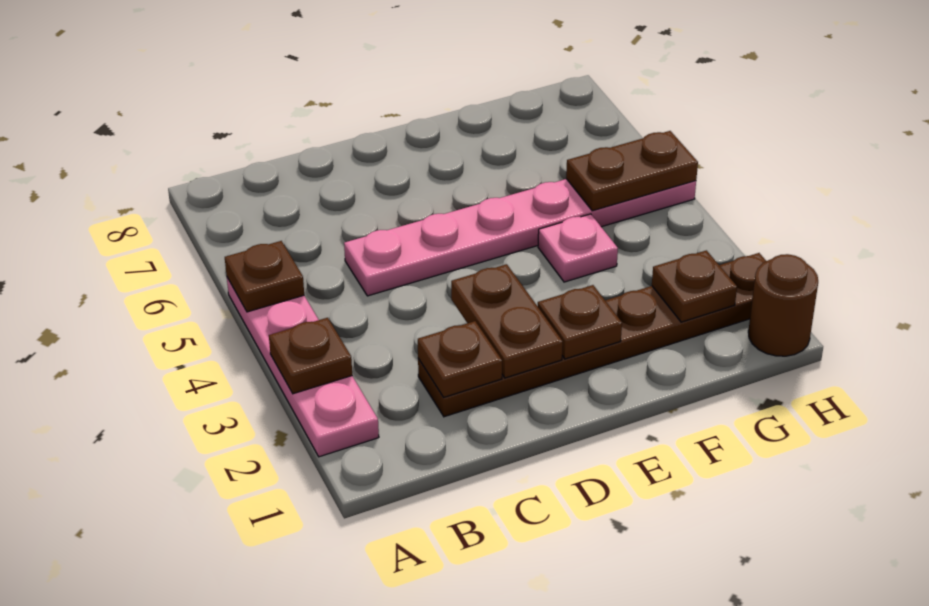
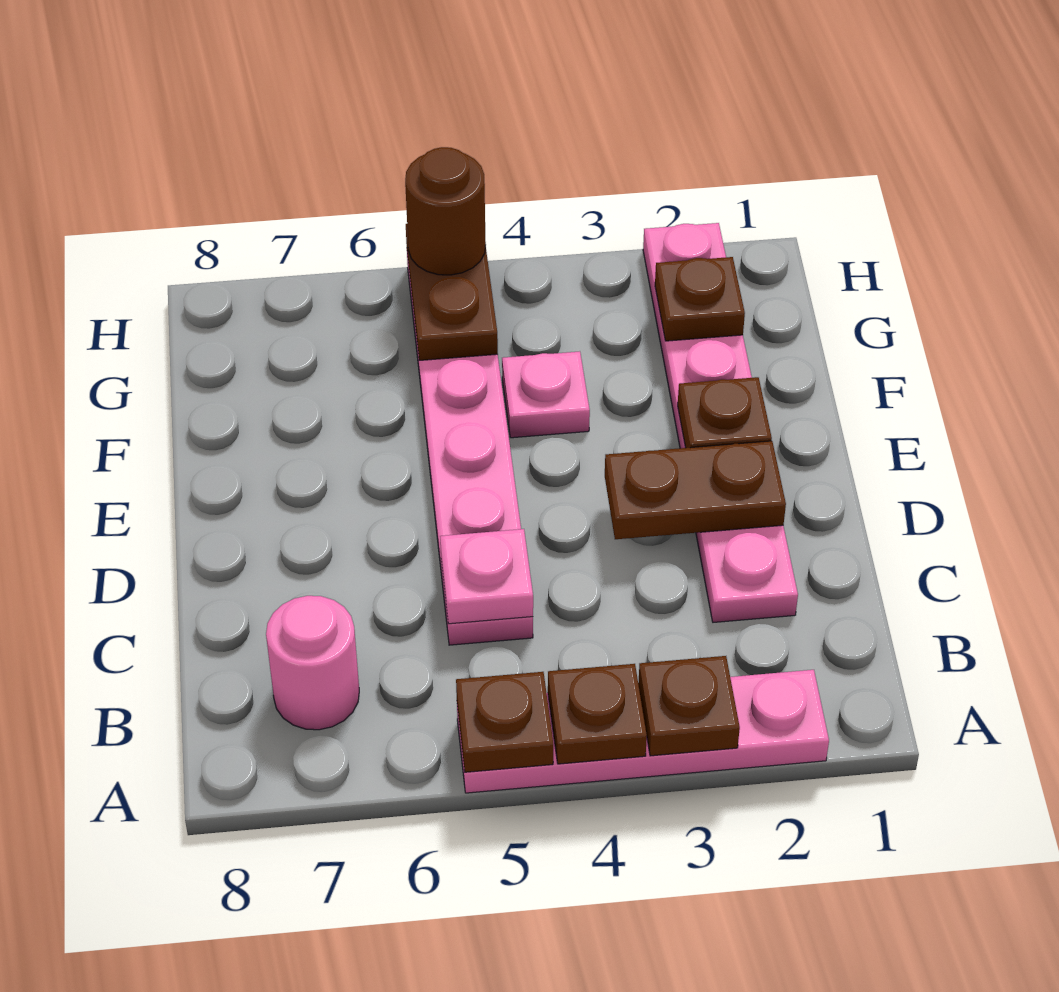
none -> pink 1x1 round brick [266,596,359,730]
brown 1x6 plate [418,253,766,417] -> pink 1x6 plate [643,223,798,622]
brown 1x1 plate [418,321,502,397] -> brown 1x1 plate moved to [548,664,647,764]
none -> pink 1x1 plate [440,529,533,624]
brown 1x1 round brick [748,254,818,356] -> brown 1x1 round brick moved to [405,147,486,275]

